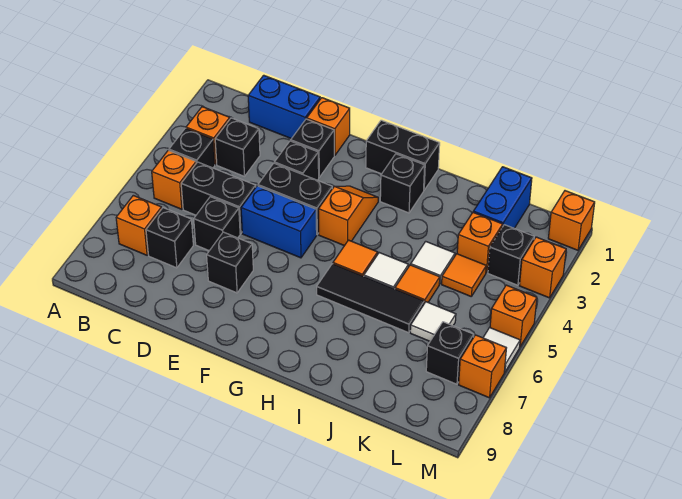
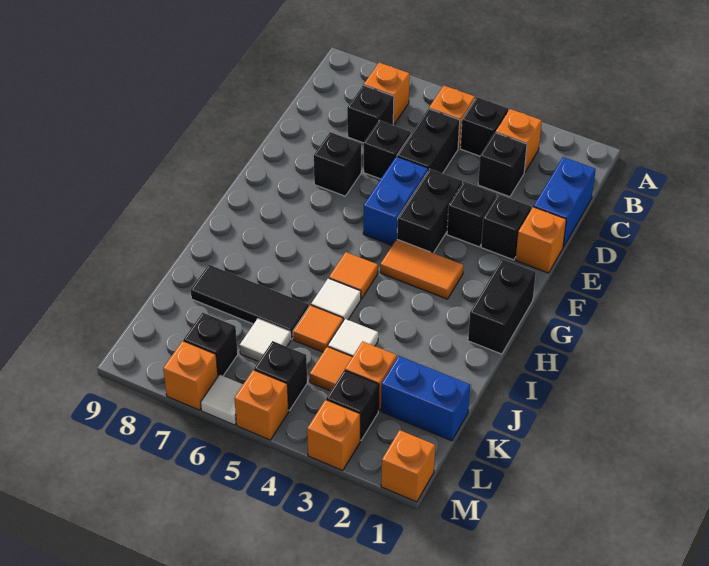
orange 1x2 slope [319,186,378,246] -> orange 1x2 tile [380,239,463,299]
black 1x1 brick [380,154,425,213] -> black 1x1 brick moved to [254,341,307,411]
black 1x3 tile [317,264,424,333] -> black 1x3 tile turned to [191,265,309,339]

